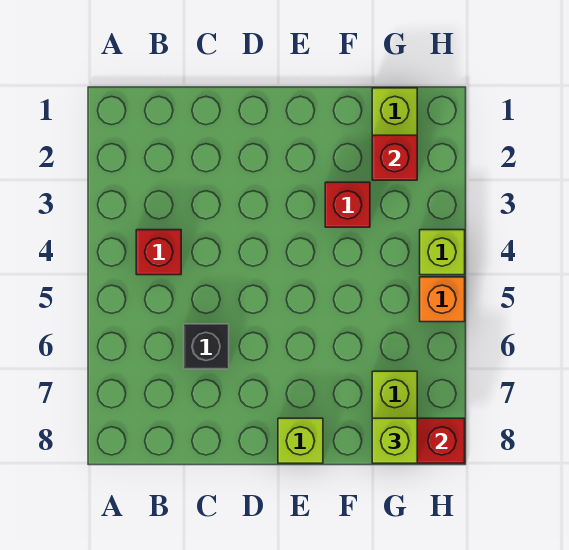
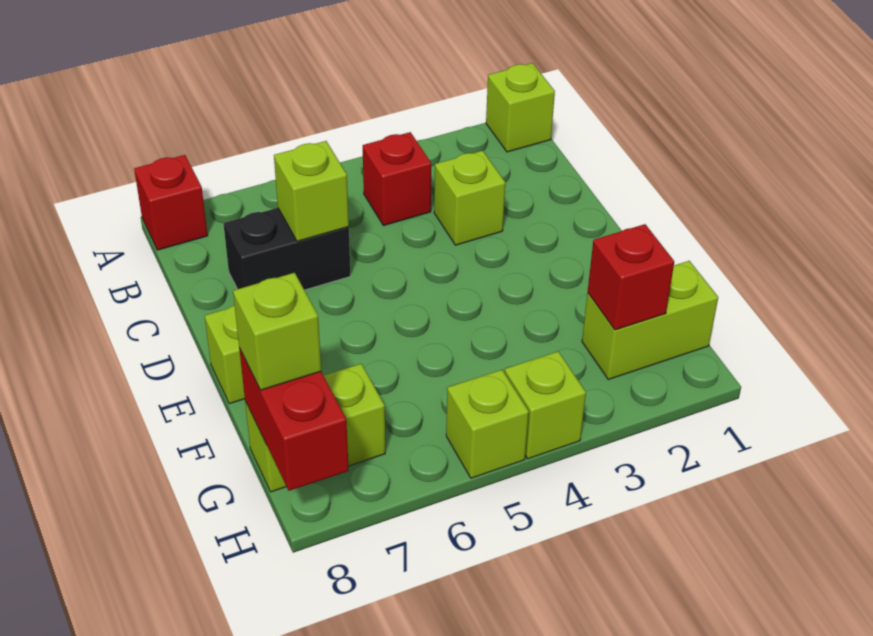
none -> lime 1x1 brick [486,63,555,152]
none -> lime 1x1 brick [434,151,505,245]
black 1x1 brick [184,324,229,369] -> black 1x2 brick [223,208,351,290]
none -> lime 1x1 brick [274,141,349,241]
red 1x1 brick [325,182,370,227] -> red 1x1 brick moved to [134,155,208,250]
orange 1x1 brick [420,277,465,322] -> lime 1x1 brick [446,370,529,478]

